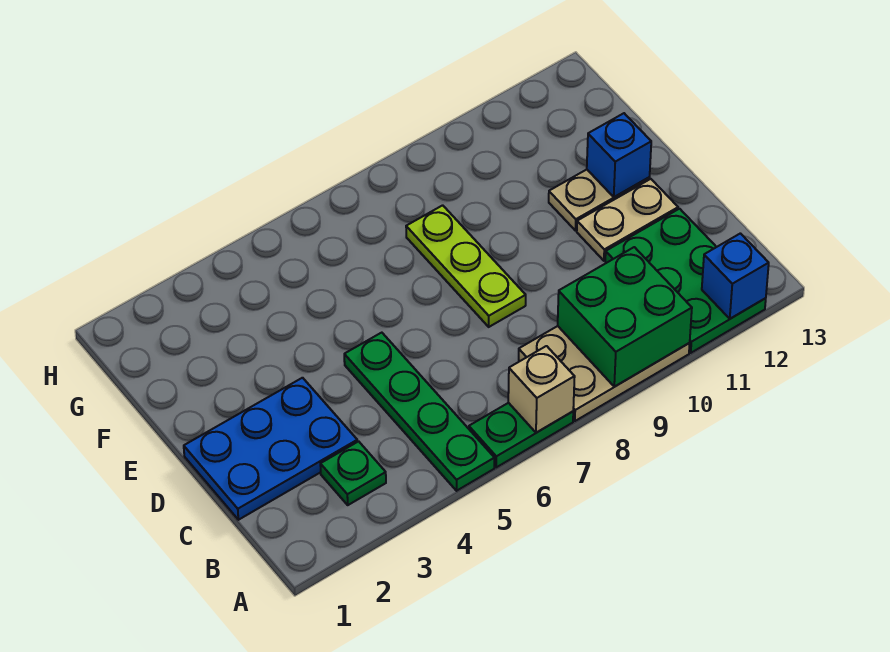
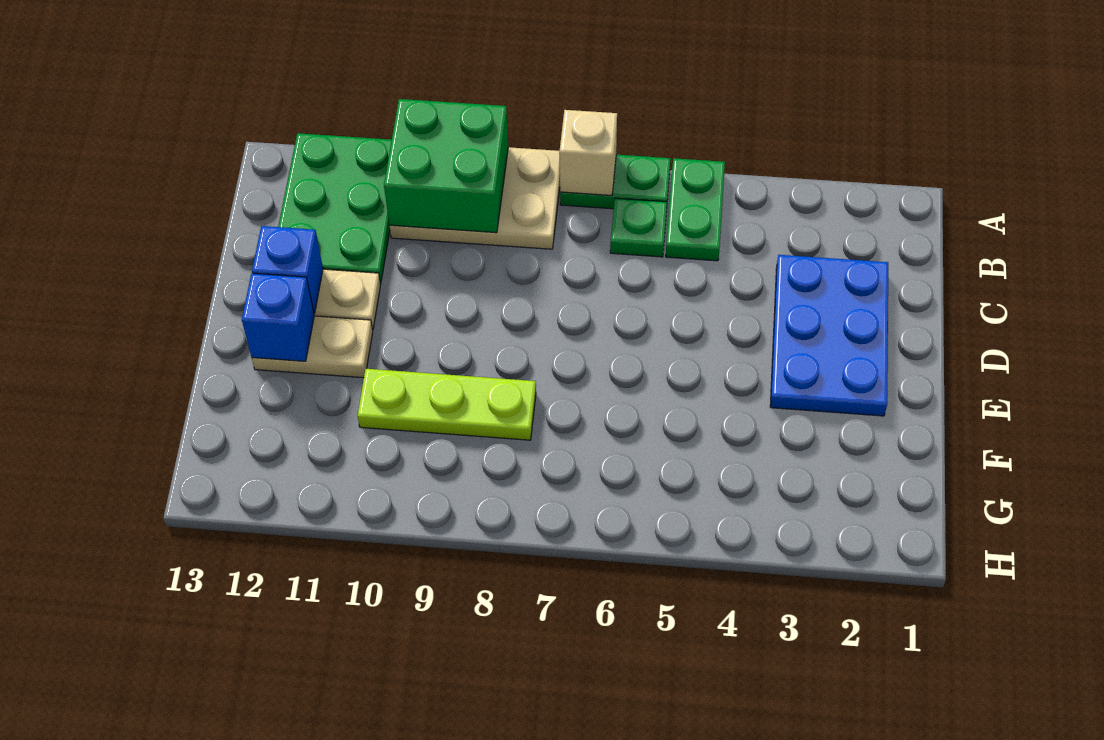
green 1x4 plate [344,333,494,491] -> green 1x2 plate [666,158,725,261]
blue 1x1 brick [702,233,769,319] -> blue 1x1 brick moved to [252,226,323,313]
green 1x1 plate [320,441,386,505] -> green 1x1 plate moved to [610,198,667,257]
blue 2x3 plate [184,378,357,520] -> blue 2x3 plate turned to [770,255,888,416]
lime 1x3 plate [406,205,526,327] -> lime 1x3 plate turned to [358,369,536,440]

